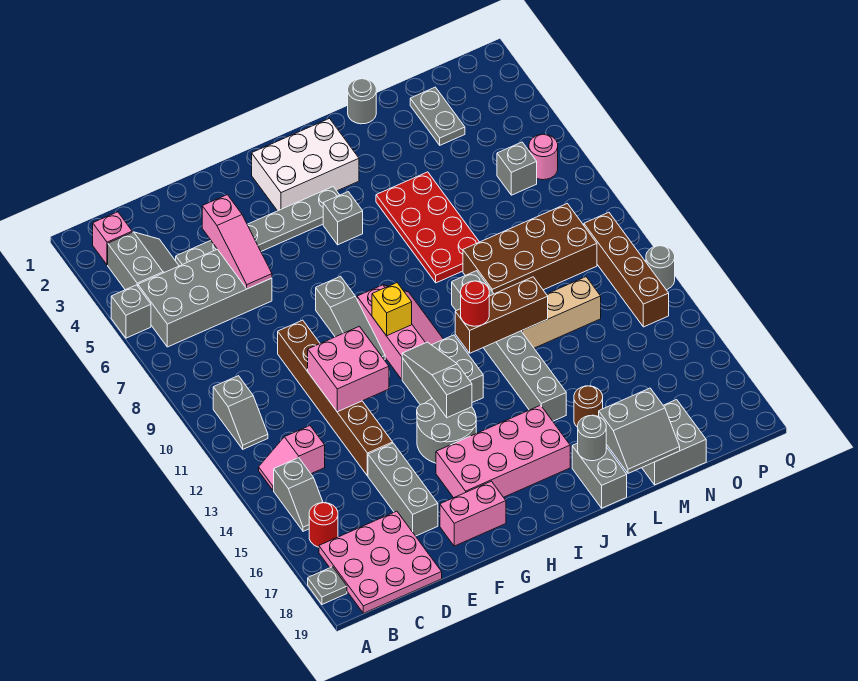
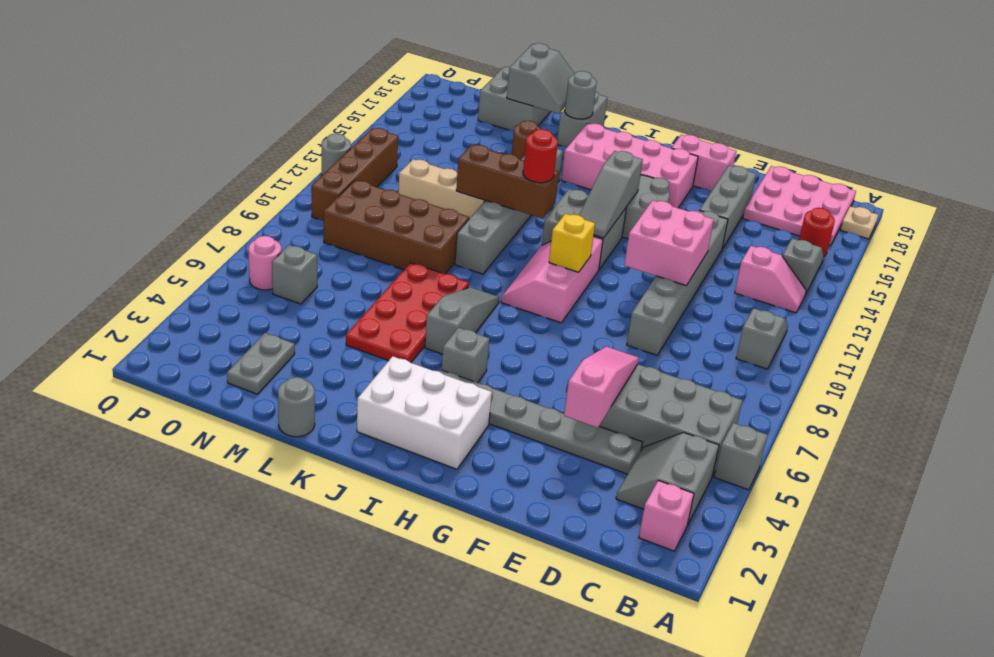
grey 1x1 plate [308,567,347,604] -> tan 1x1 plate [840,206,878,239]
brown 1x6 brick [278,320,393,476] -> grey 1x6 brick [627,210,728,355]
grey 1x3 slope [316,276,385,360] -> grey 1x3 slope moved to [425,287,499,354]
grey 2x2 slope [599,388,680,473] -> grey 2x2 slope turned to [507,43,575,114]

